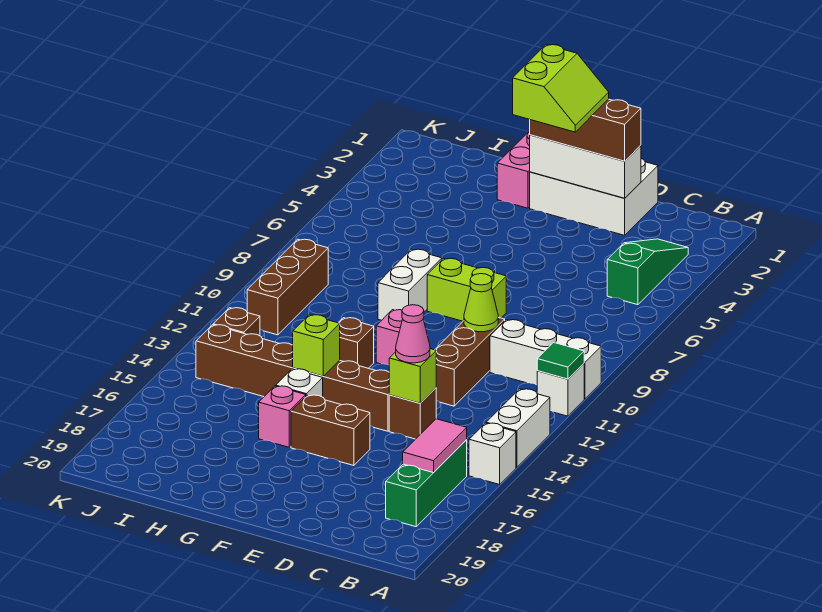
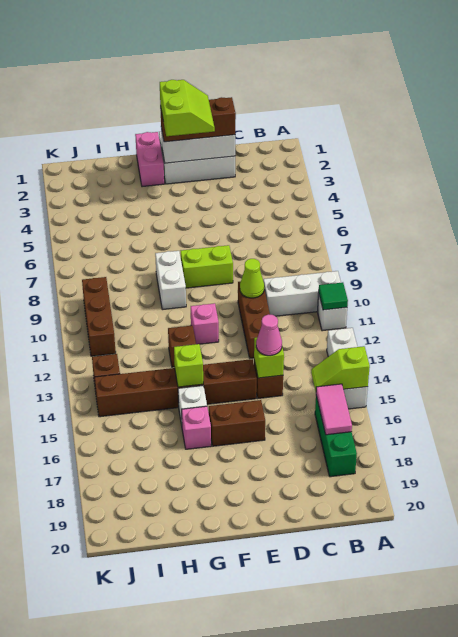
none -> lime 1x2 slope [311,346,370,391]
green 1x3 slope [607,239,688,305] -> none

